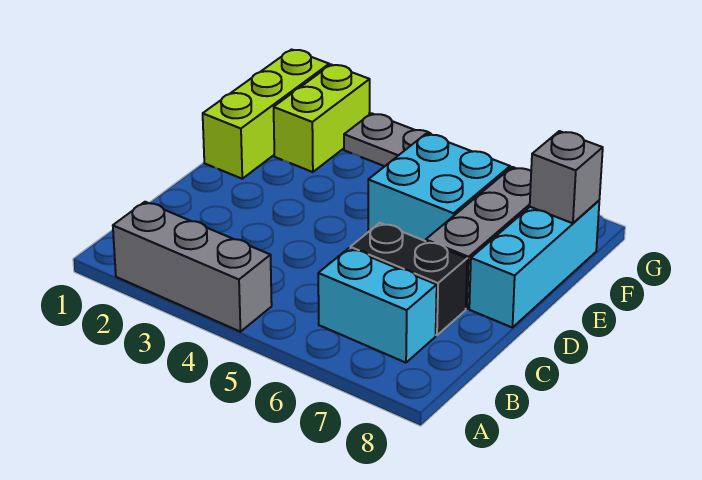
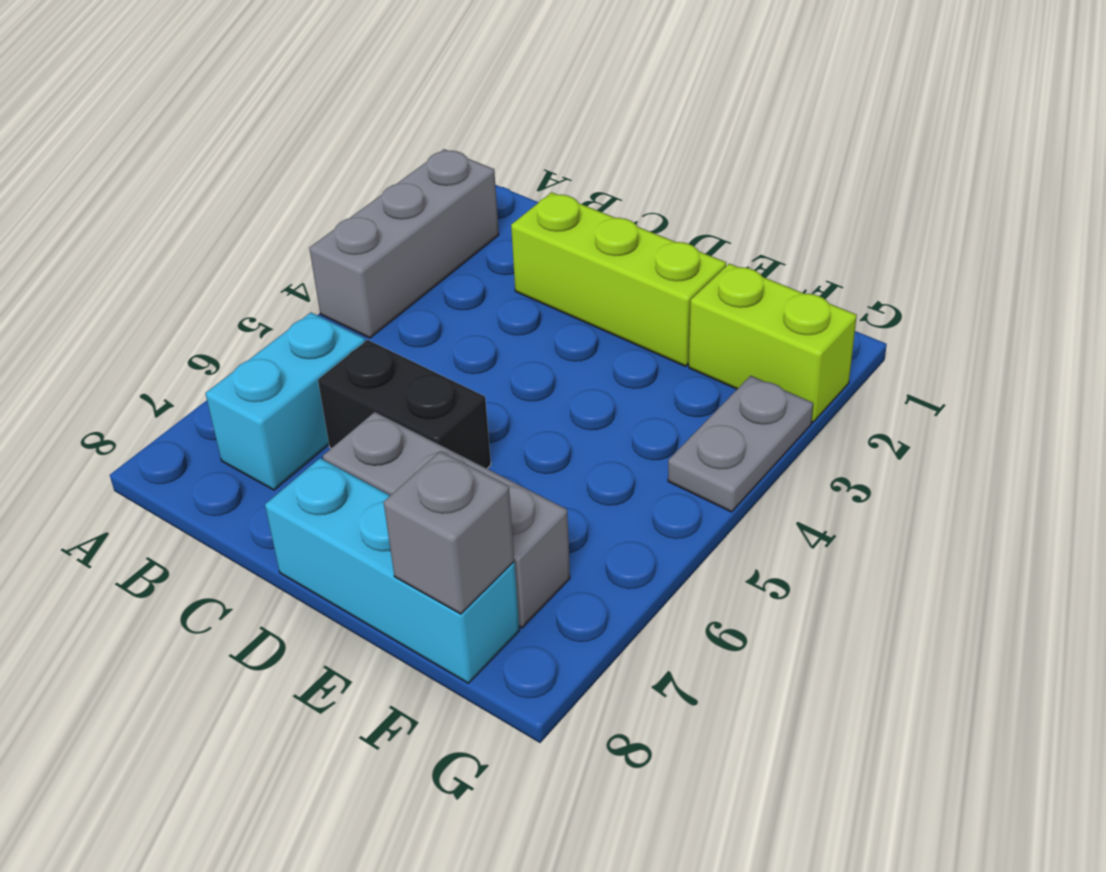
black 1x2 brick [350,223,467,335] -> black 1x2 brick turned to [318,340,491,468]
lime 1x3 brick [203,50,329,179] -> lime 1x3 brick moved to [511,192,726,366]
cyan 2x2 brick [368,134,510,241] -> none

